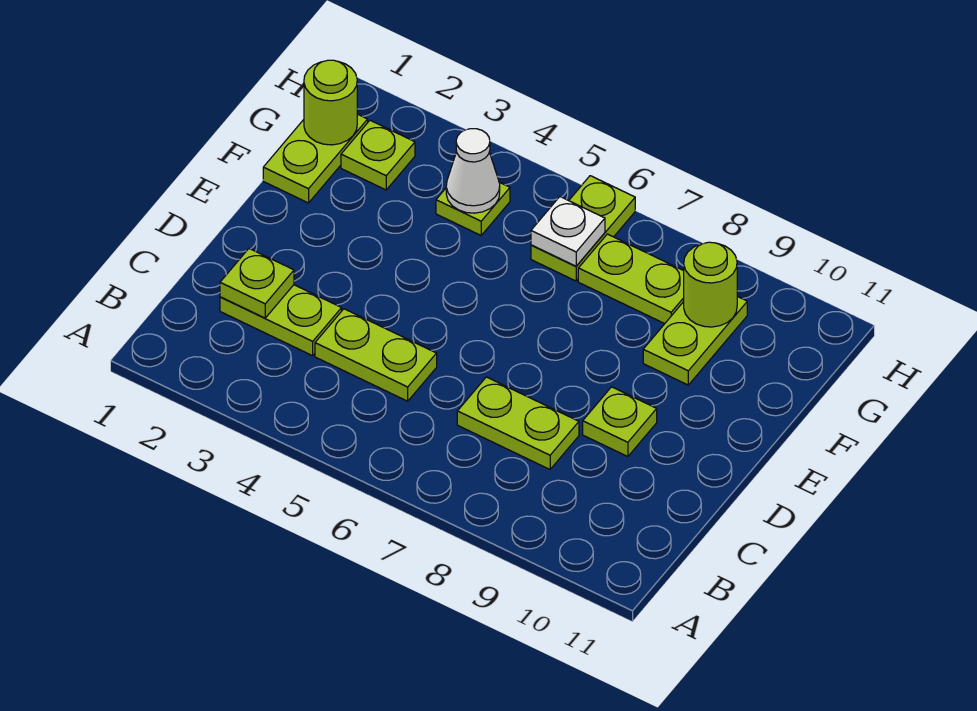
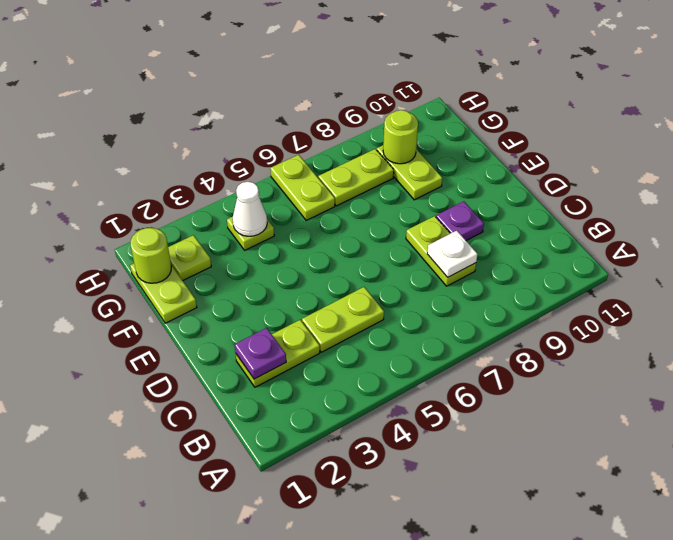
lime 1x1 plate [220,249,294,318] -> purple 1x1 plate [235,328,286,379]
lime 1x2 plate [457,377,579,469] -> lime 1x2 plate turned to [406,216,476,286]
lime 1x1 plate [583,387,657,457] -> purple 1x1 plate [436,201,484,241]
white 1x1 plate [531,197,605,266] -> white 1x1 plate moved to [427,231,477,277]

